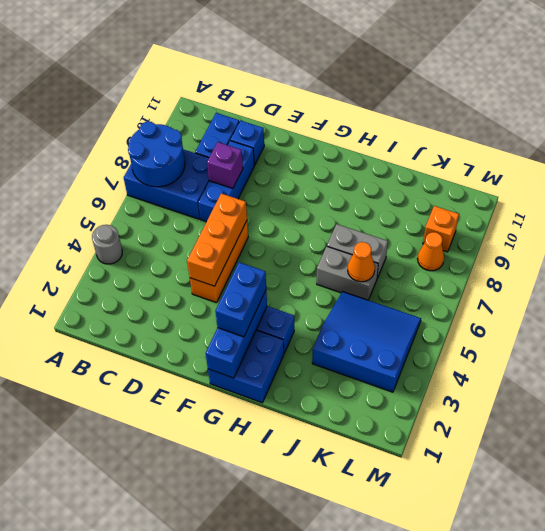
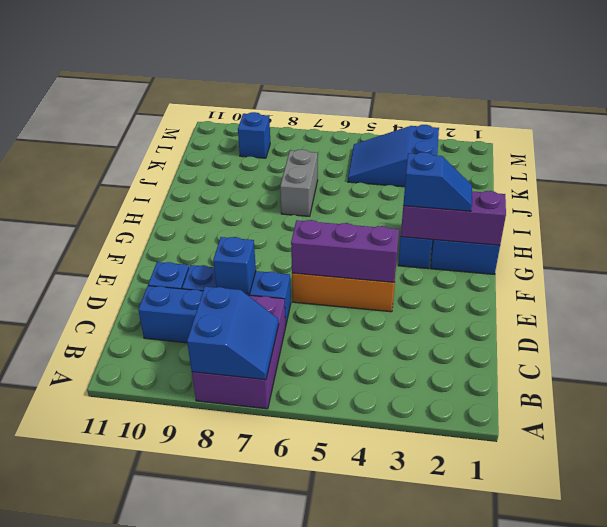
grey 1x1 round brick [92,225,122,264] -> none
blue 2x3 brick [124,149,209,219] -> purple 2x3 brick [192,295,286,409]
blue 2x2 round brick [128,121,185,187] -> blue 2x2 slope [187,286,279,380]
purple 1x1 brick [207,142,243,188] -> blue 1x1 brick [213,237,256,294]
orange 1x3 brick [187,193,247,286] -> purple 1x3 brick [291,220,399,282]
blue 1x3 brick [206,291,267,378] -> purple 1x3 brick [401,191,506,245]
blue 1x2 brick [215,262,266,337] -> blue 1x2 slope [403,152,472,211]
grey 1x2 brick [317,247,378,300] -> none
blue 3x3 slope [312,292,421,392] -> blue 2x3 slope [348,125,439,187]
orange 1x1 cone [348,242,375,282] -> none
orange 1x1 cone [417,232,444,271] -> none
orange 1x1 brick [423,206,459,252] -> blue 1x1 brick [238,112,270,158]

